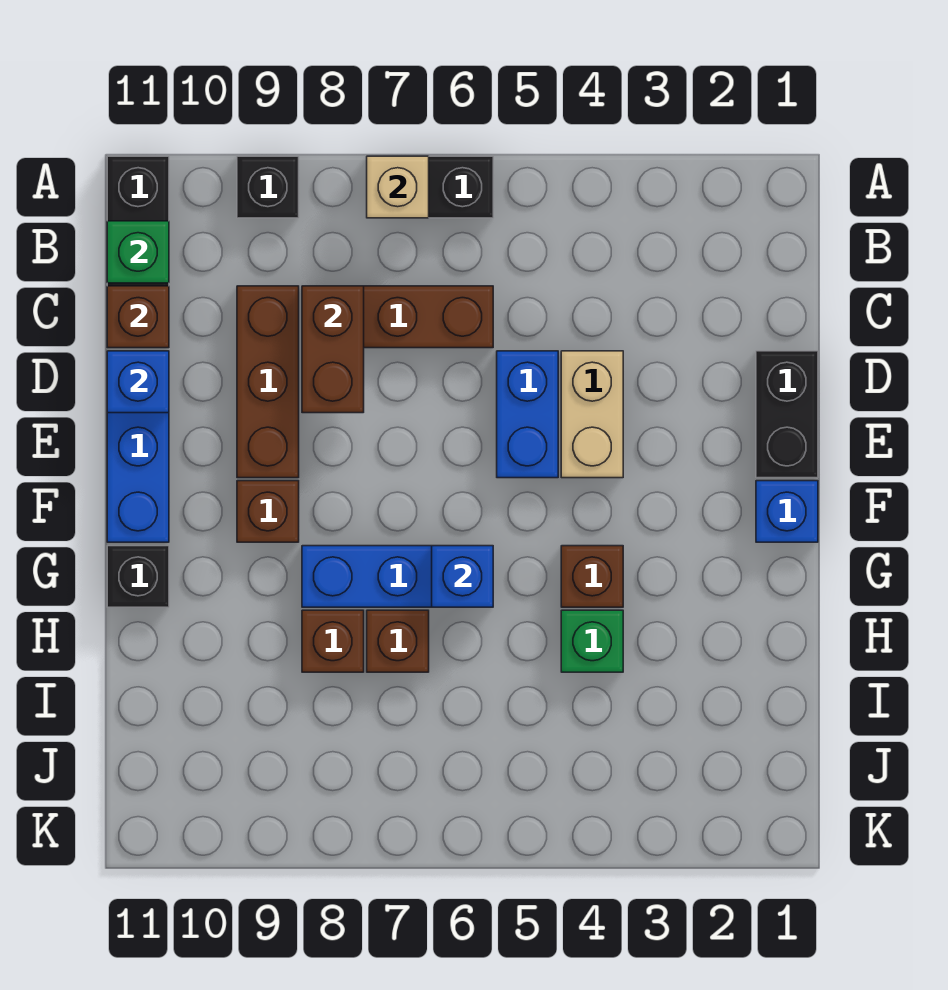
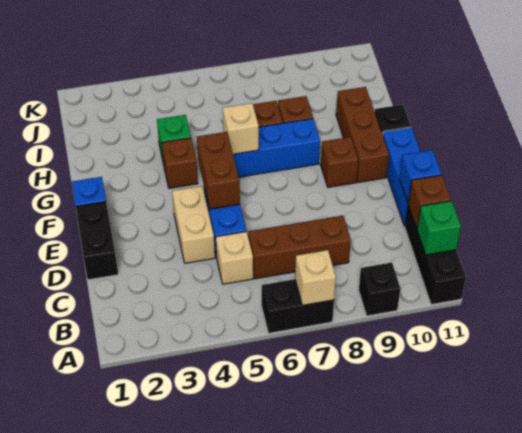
none -> tan 1x1 brick [216,232,253,284]
brown 1x2 brick [302,286,364,413] -> brown 1x2 brick moved to [197,132,240,209]
brown 1x3 brick [237,286,299,478] -> brown 1x3 brick moved to [336,87,389,183]
blue 1x1 brick [432,546,493,607] -> tan 1x1 brick [223,103,259,154]

